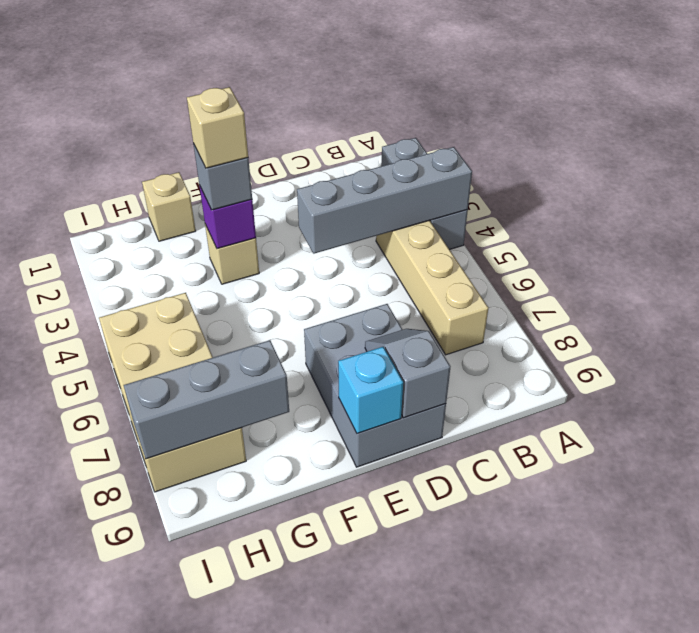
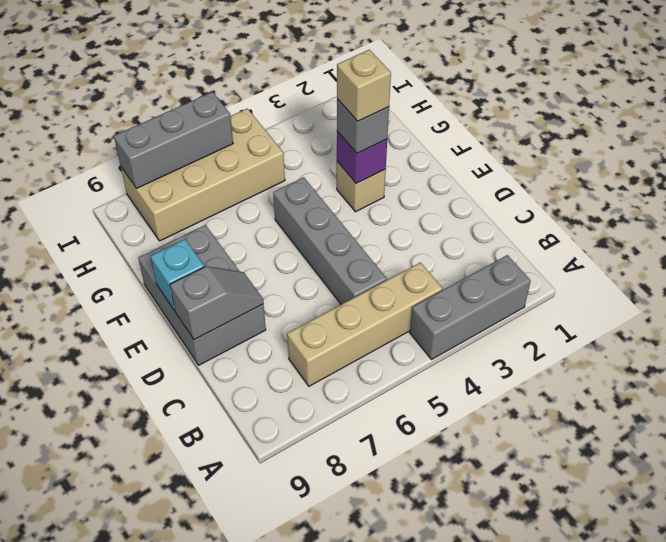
grey 1x4 brick [297,147,472,254] -> grey 1x4 brick moved to [273,177,387,304]
grey 2x3 brick [304,304,446,467] -> grey 2x3 brick turned to [138,225,266,365]
tan 1x1 brick [142,172,196,241] -> none
grey 1x3 brick [124,340,289,459] -> grey 1x3 brick turned to [114,92,233,188]

